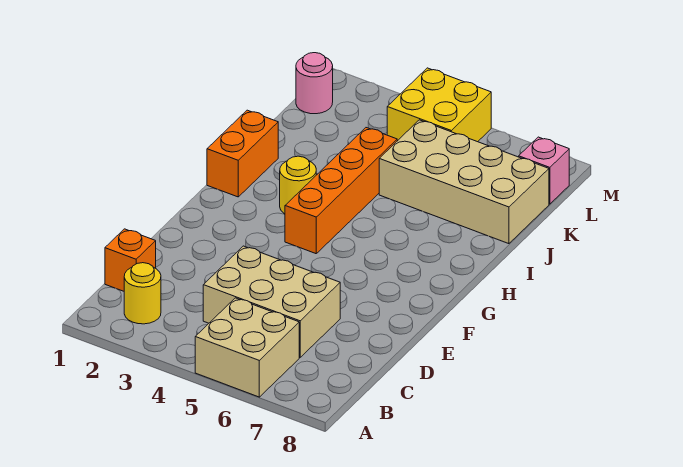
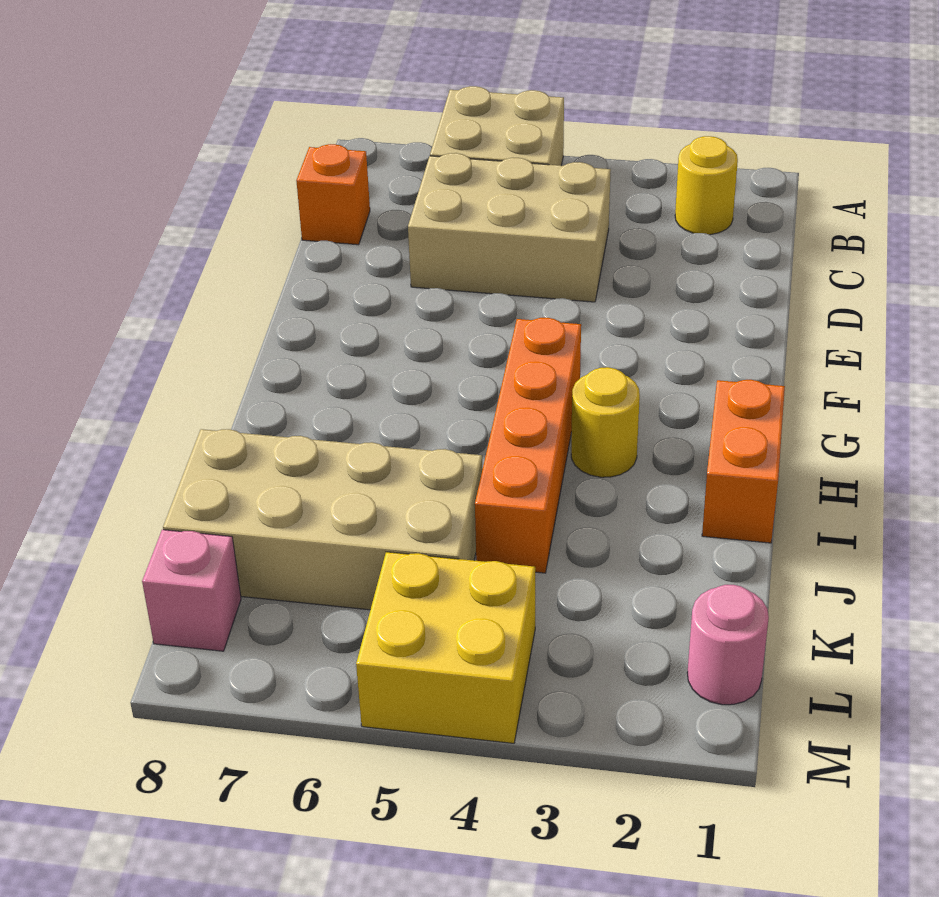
orange 1x1 brick [105,229,156,291] -> orange 1x1 brick moved to [296,144,370,245]

